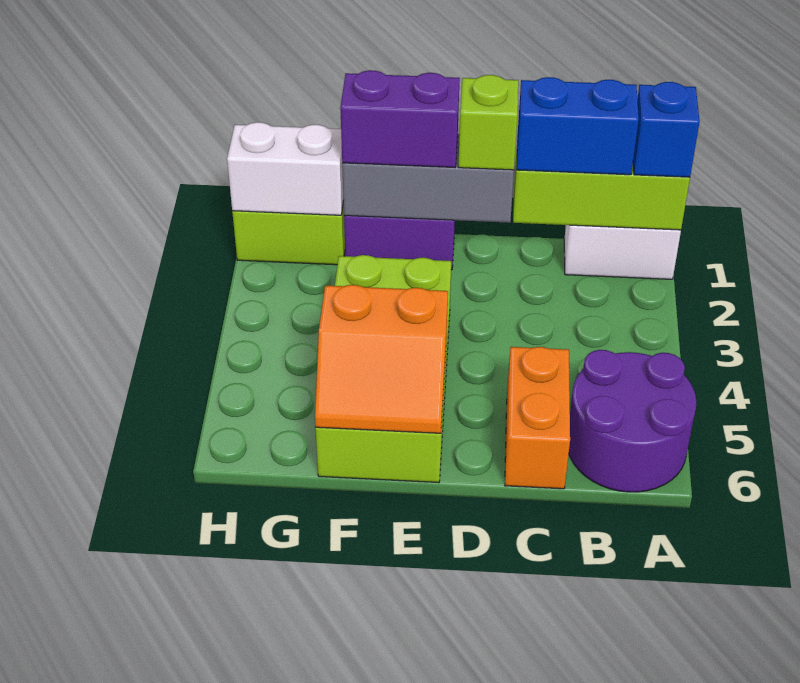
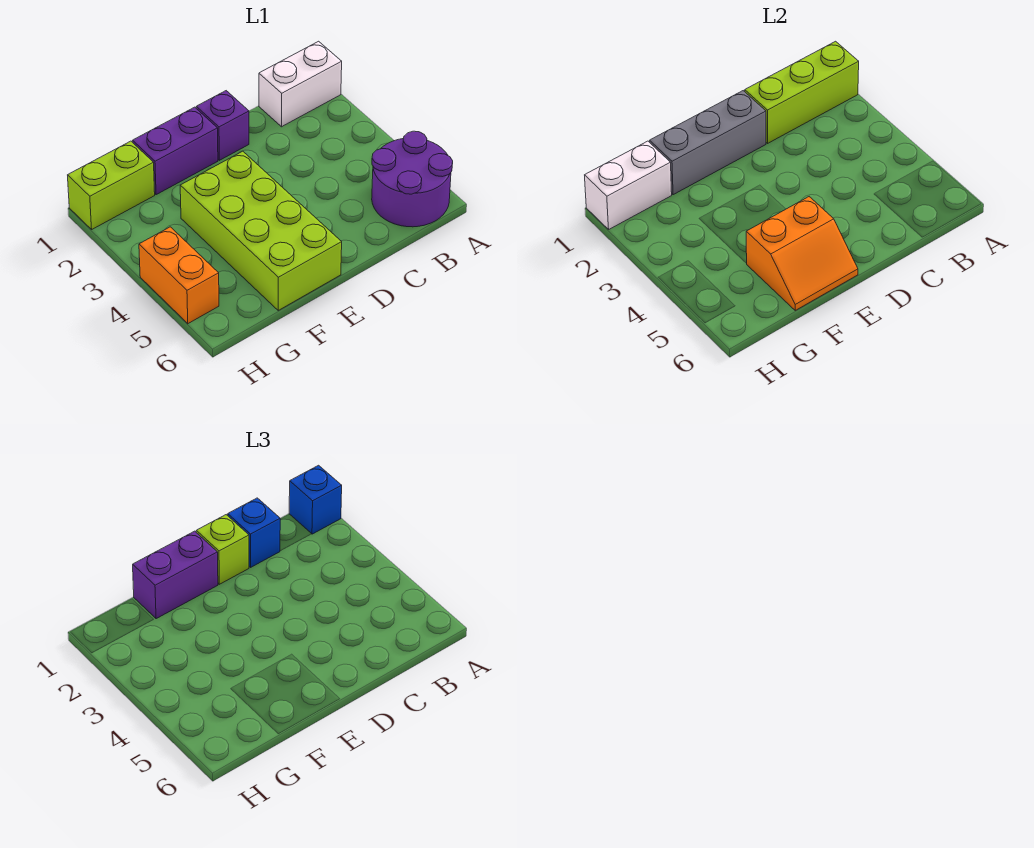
blue 1x2 brick [517,77,639,175] -> blue 1x1 brick [228,498,280,567]
orange 1x2 brick [505,347,570,489] -> orange 1x2 brick moved to [139,227,219,324]
none -> purple 1x1 brick [196,91,249,160]

